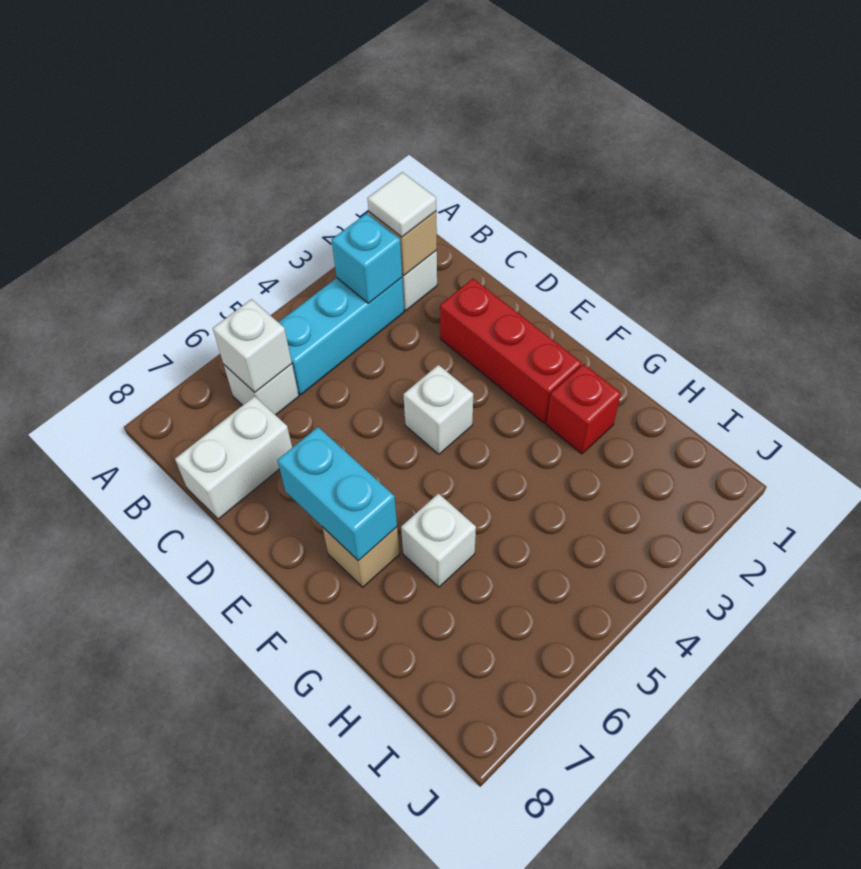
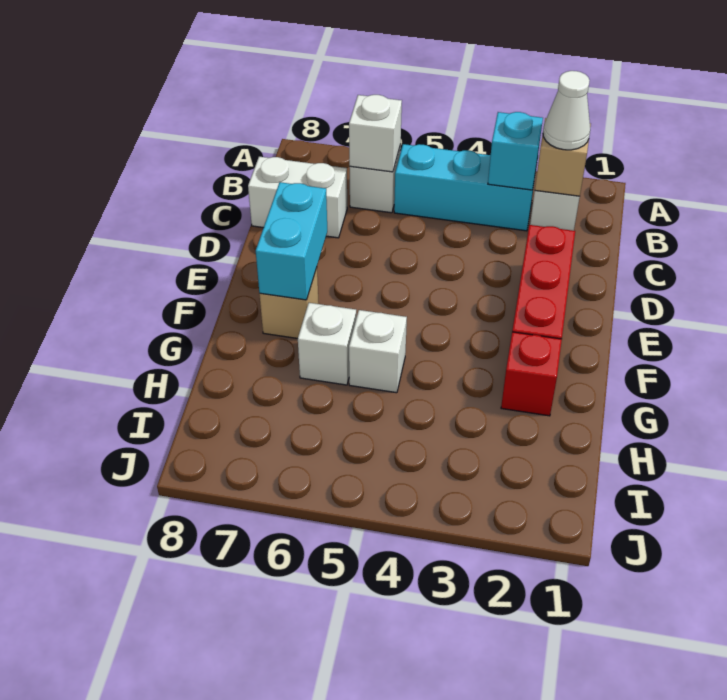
white 1x1 tile [367,172,436,237] -> white 1x1 cone [543,71,590,150]
white 1x1 brick [403,365,473,454] -> white 1x1 brick moved to [349,310,407,393]

